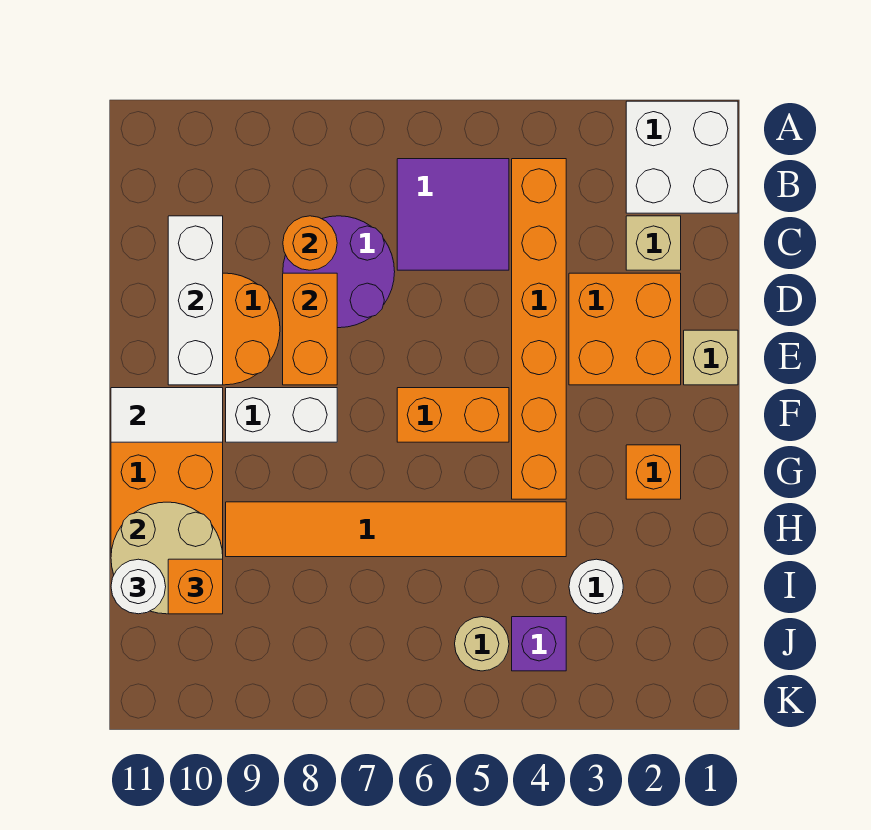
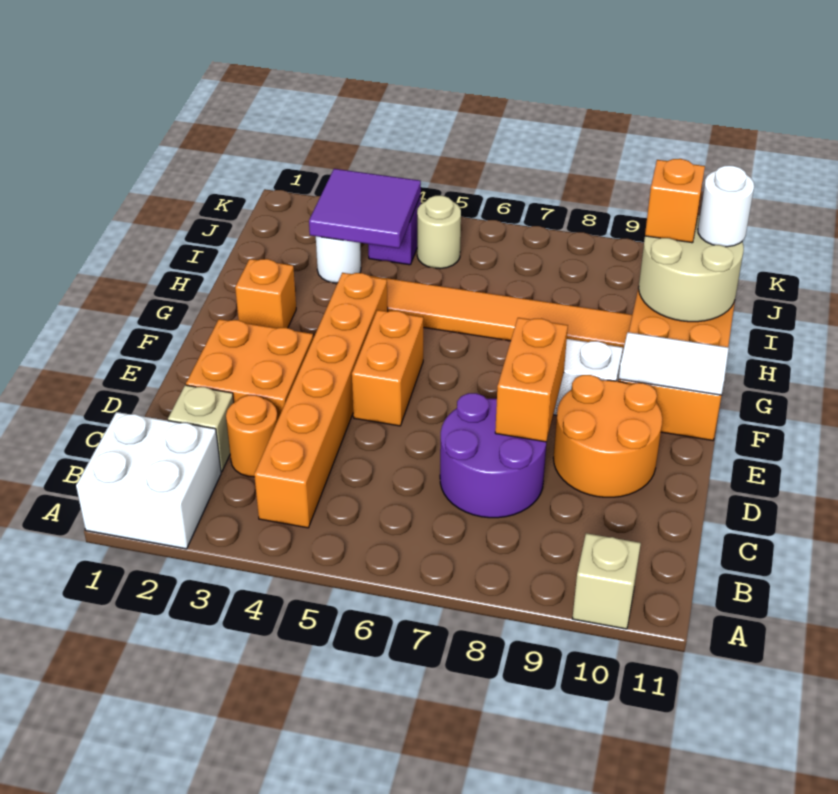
purple 2x2 tile [397,159,509,270] -> purple 2x2 tile moved to [309,169,421,248]
orange 1x1 round brick [283,216,337,270] -> orange 1x1 round brick moved to [226,395,278,477]
white 1x3 brick [168,216,223,385] -> none
tan 1x1 brick [684,330,738,385] -> tan 1x1 brick moved to [572,533,641,629]
orange 1x2 brick [397,388,509,442] -> orange 1x2 brick turned to [352,310,423,426]

